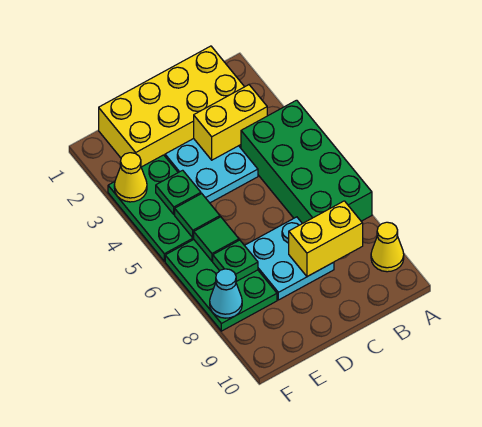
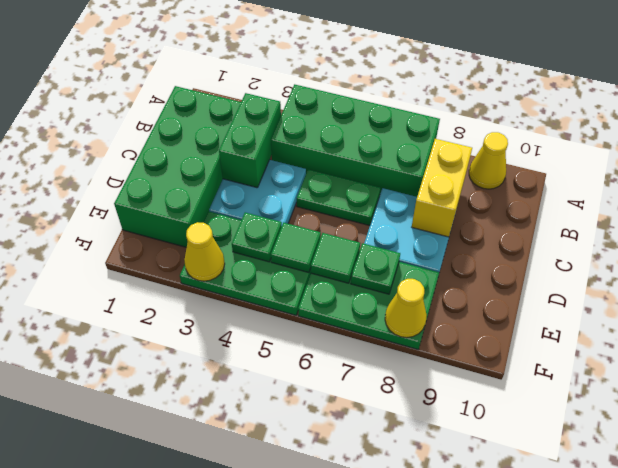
yellow 2x4 brick [99,46,244,167] -> green 2x4 brick [114,86,241,247]
yellow 1x2 brick [194,85,267,160] -> green 1x2 brick [219,93,281,188]
none -> green 1x2 plate [297,170,380,226]
cyan 1x1 cone [210,269,242,318] -> yellow 1x1 cone [385,279,427,338]

